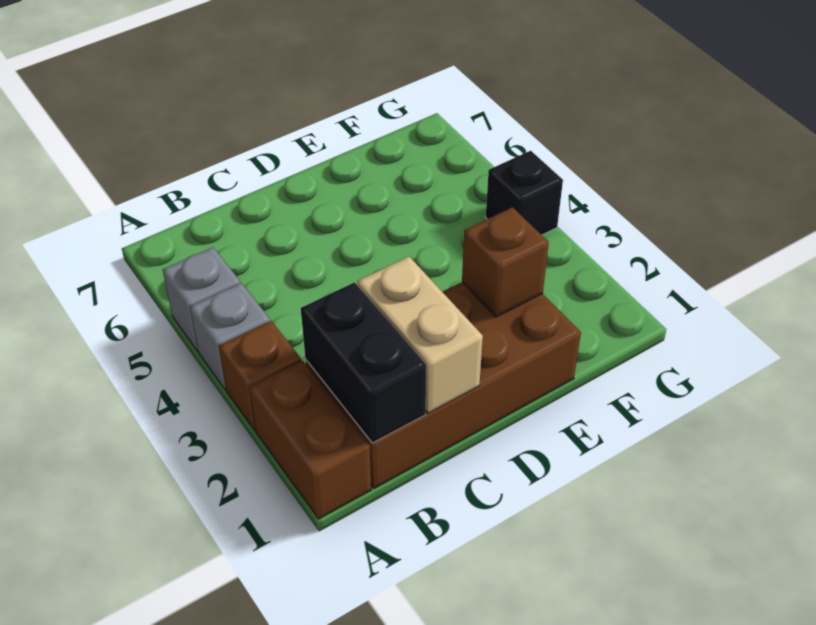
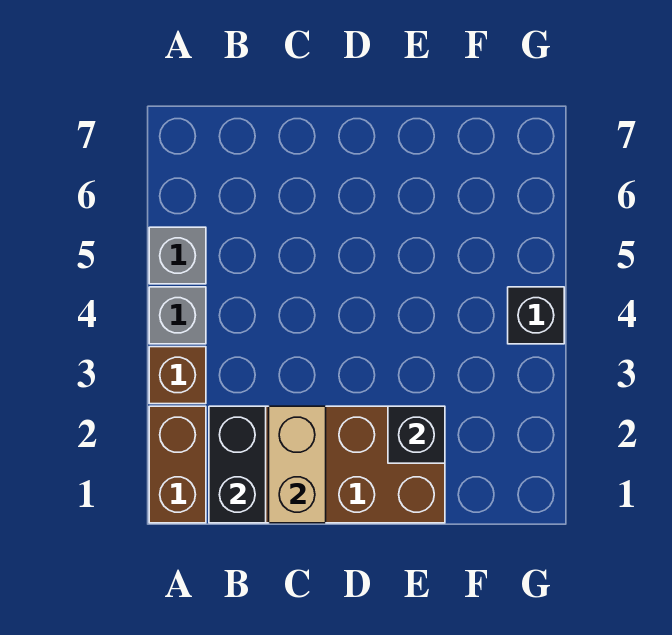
brown 1x1 brick [462,207,549,317] -> black 1x1 brick [388,406,445,463]

